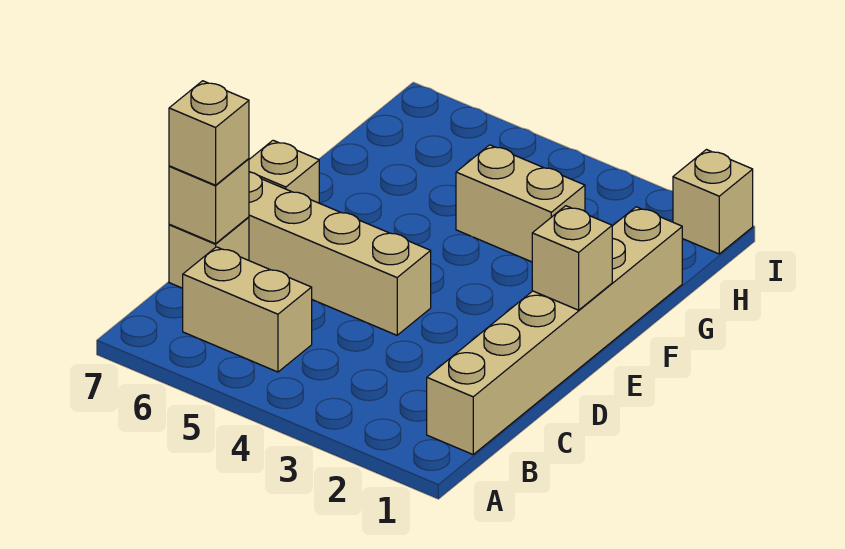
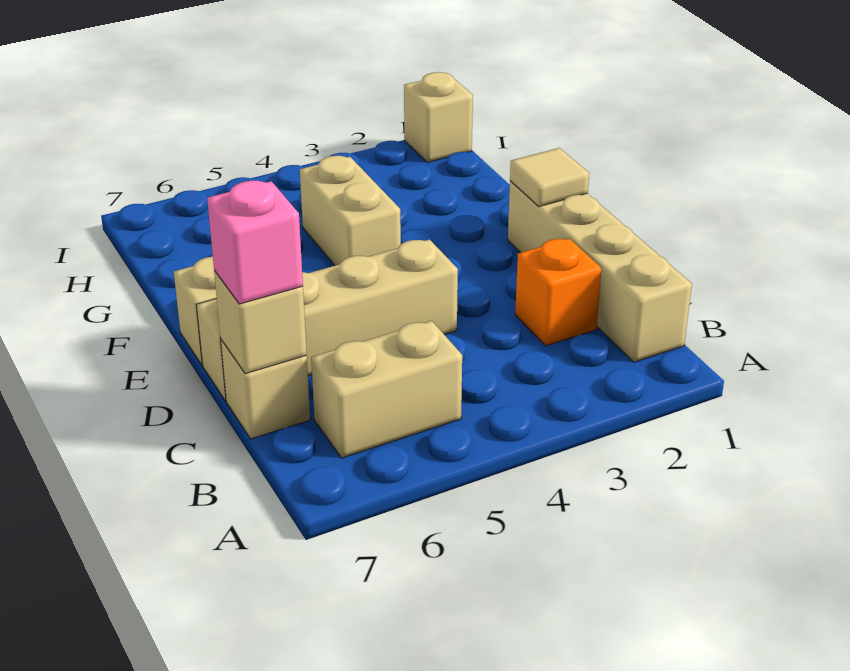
tan 1x6 brick [427,207,682,454] -> tan 1x4 brick [508,181,692,362]
none -> orange 1x1 brick [515,239,602,346]
tan 1x1 brick [169,81,249,185] -> pink 1x1 brick [207,181,303,304]
tan 1x1 brick [532,206,612,310] -> tan 1x1 tile [510,148,589,207]
tan 1x2 brick [456,145,585,262] -> tan 1x2 brick turned to [300,156,401,266]

